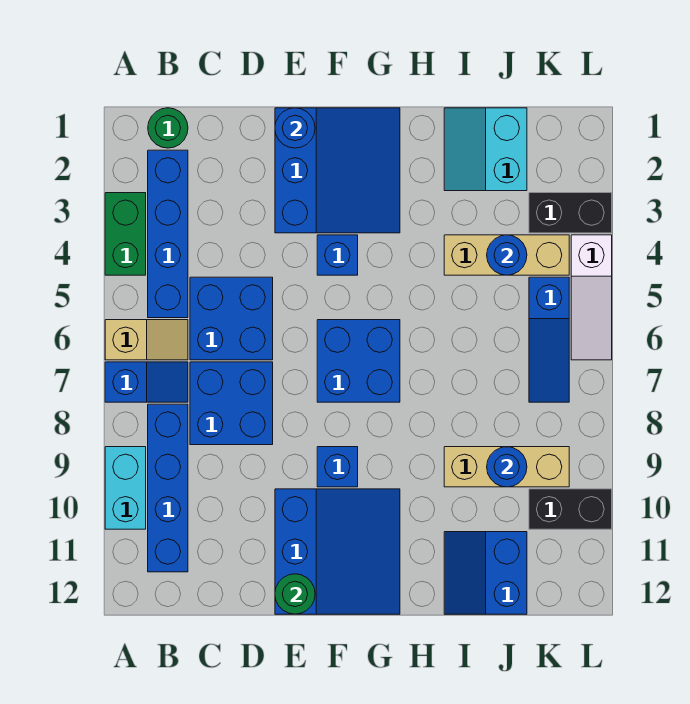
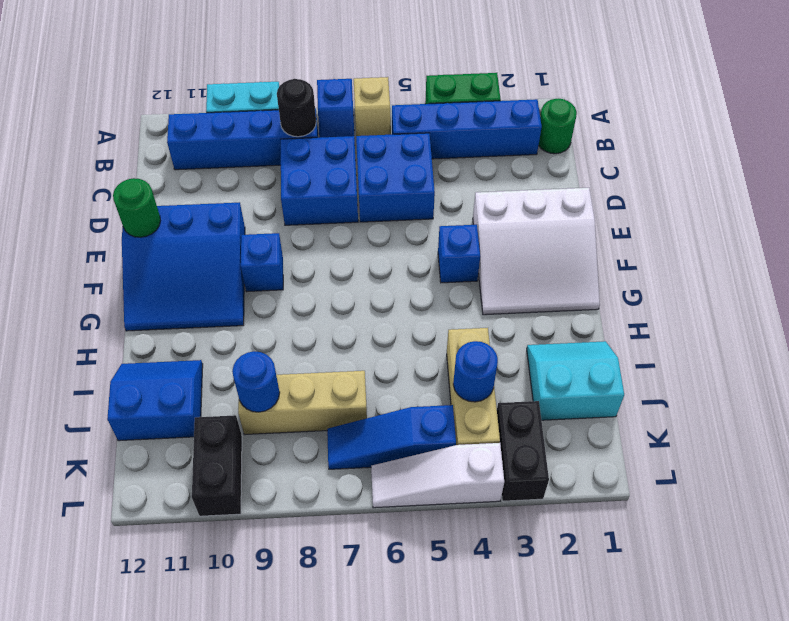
none -> black 1x1 round brick [277,79,316,137]
blue 3x3 slope [275,108,400,233] -> white 3x3 slope [473,188,600,315]
blue 1x1 round brick [275,108,315,148] -> none
blue 2x2 brick [317,320,400,402] -> none
tan 1x3 brick [444,447,569,487] -> tan 1x3 brick turned to [238,371,367,435]

